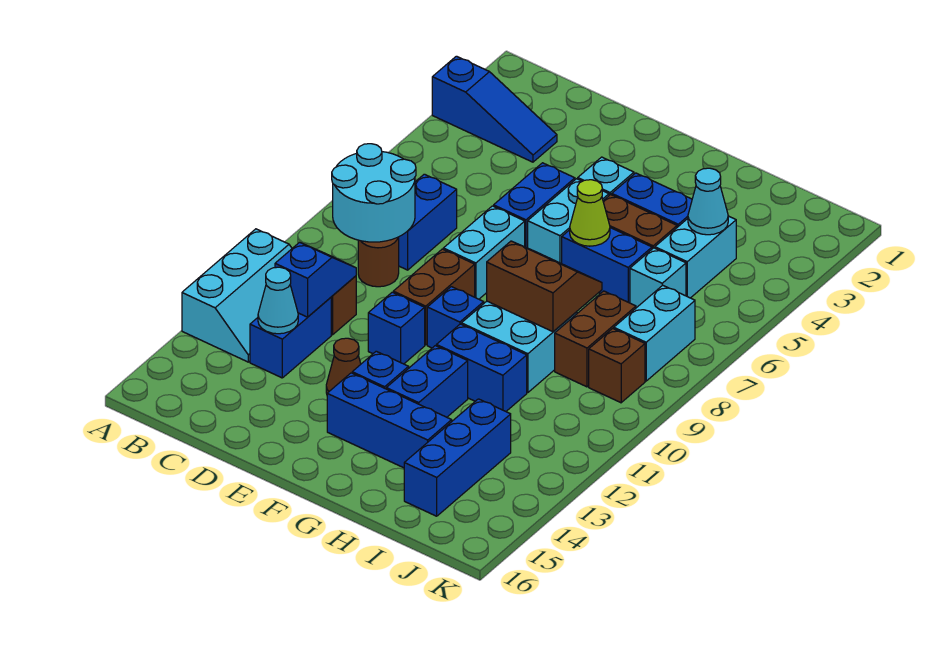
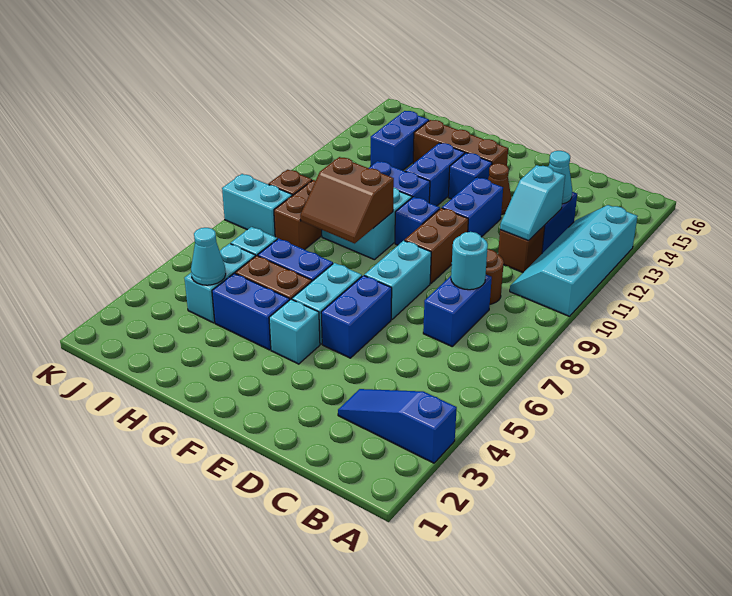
cyan 2x3 slope [182,229,292,362] -> cyan 2x4 slope [510,205,638,316]
cyan 2x2 round brick [332,144,416,242] -> cyan 1x1 round brick [451,232,488,290]
blue 1x2 slope [275,242,356,317] -> cyan 1x2 slope [500,165,565,241]
blue 1x1 brick [368,292,425,364] -> blue 1x2 brick [442,177,503,237]
blue 1x3 brick [327,373,452,468] -> brown 1x3 brick [413,120,508,166]
lime 1x1 cone [570,180,610,246] -> none
blue 1x3 brick [404,399,511,516] -> blue 1x2 brick [371,111,429,170]
cyan 1x2 brick [614,285,695,381] -> cyan 1x2 brick turned to [222,174,292,237]

